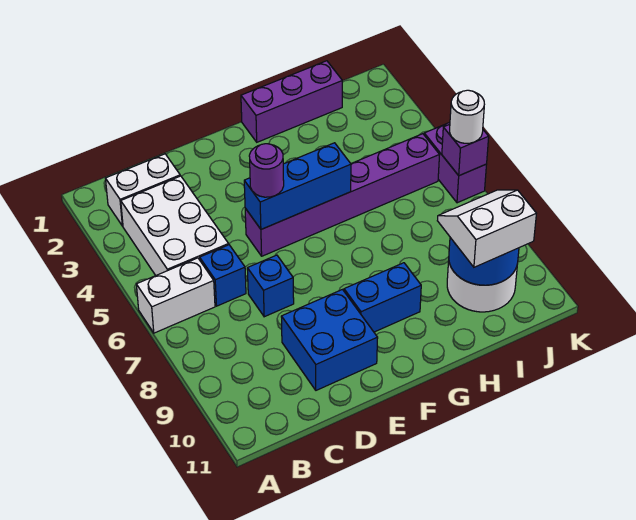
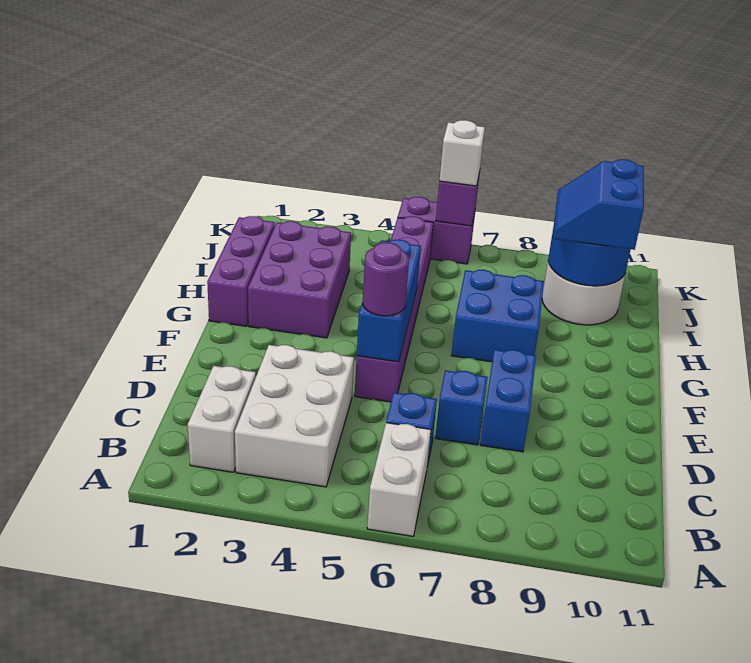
white 2x3 brick [121,176,229,275] -> white 2x3 brick turned to [235,345,354,487]
blue 2x2 brick [281,290,378,390] -> blue 2x2 brick moved to [451,270,544,362]
blue 1x2 brick [344,263,421,332] -> blue 1x2 brick moved to [480,350,536,452]
none -> purple 2x3 brick [248,221,351,338]
white 2x2 slope [437,190,536,267] -> blue 2x2 slope [553,159,644,250]
white 1x1 round brick [450,90,484,143] -> white 1x1 brick [439,120,485,186]

